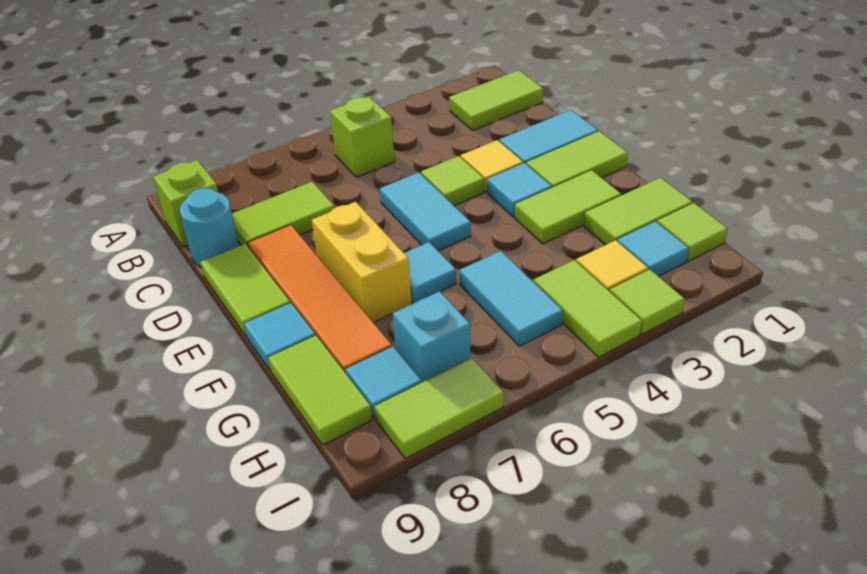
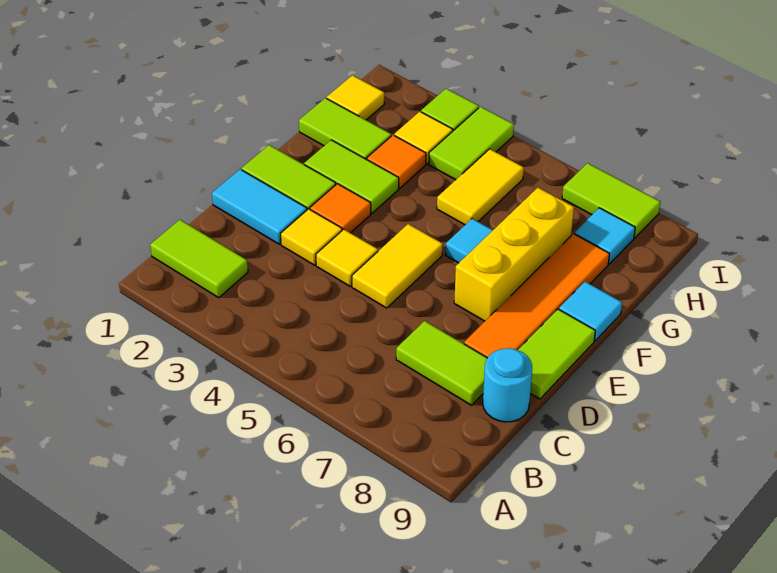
lime 1x1 brick [330,96,394,177] -> none
lime 1x1 brick [153,160,218,247] -> none
lime 1x1 tile [421,156,484,206] -> yellow 1x1 tile [316,229,378,286]
cyan 1x2 tile [380,172,471,251] -> yellow 1x2 tile [352,224,443,308]
cyan 1x1 tile [487,163,552,217] -> orange 1x1 tile [310,184,371,233]
yellow 1x2 brick [312,202,412,323] -> yellow 1x3 brick [454,188,574,321]
none -> orange 1x1 tile [367,135,426,188]
cyan 1x2 tile [459,251,563,346] -> yellow 1x2 tile [437,149,524,225]
lime 1x2 tile [268,335,372,445] -> none
lime 1x1 tile [657,203,728,262] -> yellow 1x1 tile [327,75,384,120]
cyan 1x1 tile [617,221,689,276] -> none
cyan 1x1 brick [393,291,471,382] -> none

